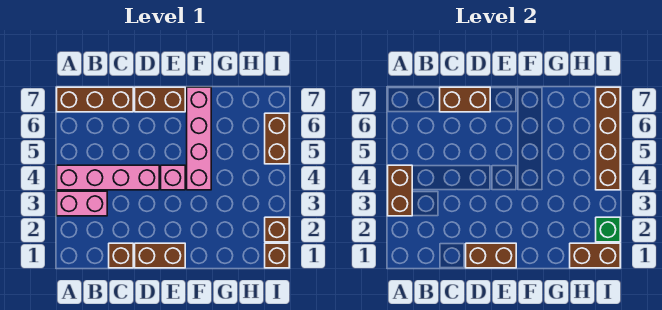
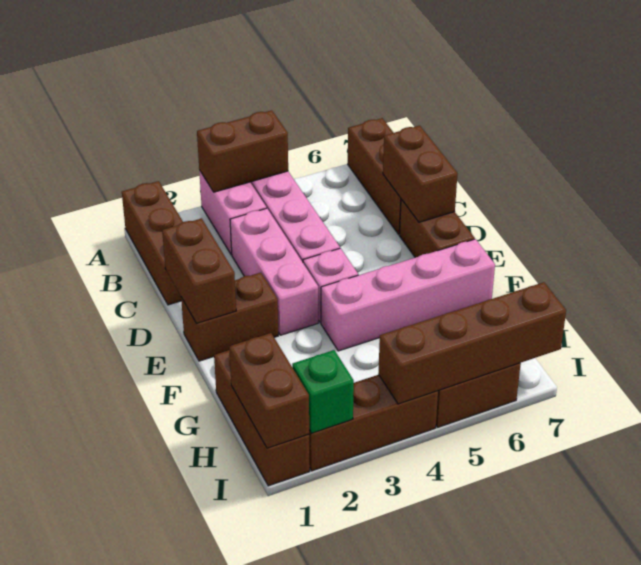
brown 1x1 brick [109,243,133,268] -> brown 1x3 brick [122,181,183,305]
none -> pink 1x3 brick [230,208,318,335]
brown 1x2 brick [135,243,185,268] -> brown 1x2 brick turned to [181,273,278,361]
brown 1x1 brick [265,243,289,268] -> brown 1x3 brick [214,350,310,486]
brown 1x1 brick [265,217,289,242] -> brown 1x3 brick [309,375,438,471]

